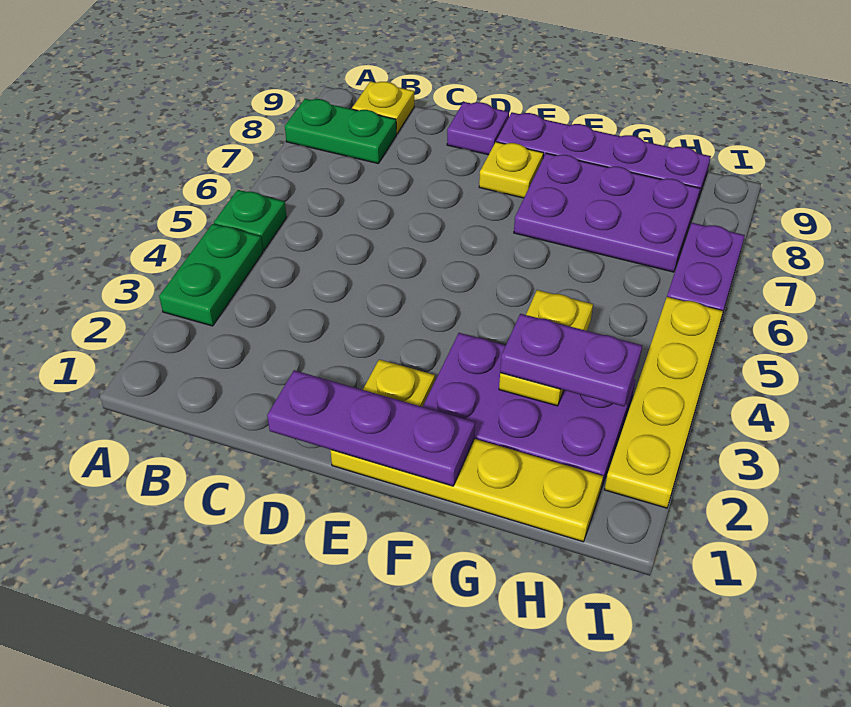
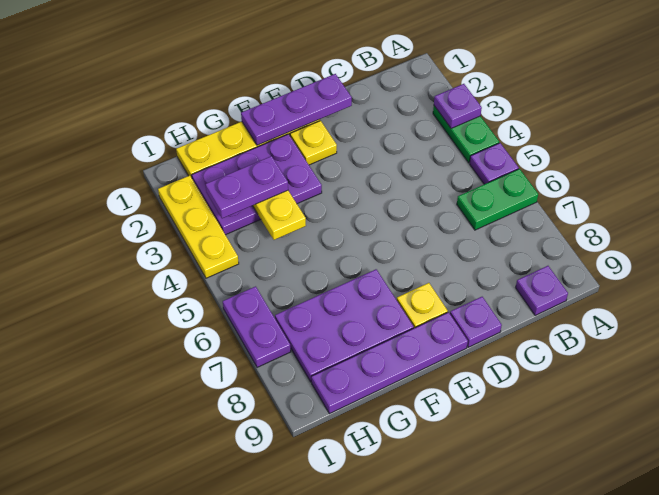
none -> purple 1x1 plate [434,84,482,128]
green 1x1 plate [214,190,287,250] -> purple 1x1 plate [470,143,518,184]
green 1x2 plate [285,99,396,164] -> green 1x2 plate moved to [457,169,538,230]
yellow 1x1 plate [352,81,414,134] -> purple 1x1 plate [516,266,568,316]
yellow 1x4 plate [605,297,723,508] -> yellow 1x3 plate [158,176,239,278]

